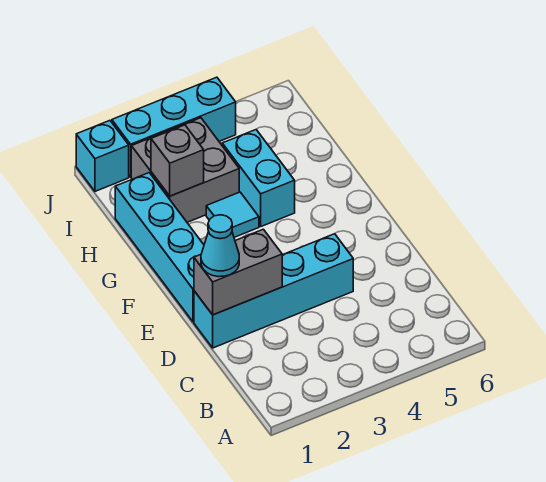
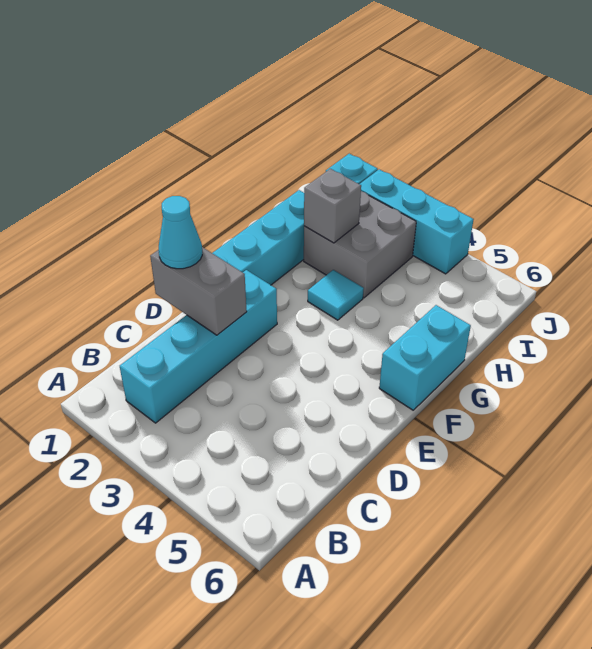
cyan 1x4 brick [194,234,353,348] -> cyan 1x4 brick turned to [120,270,277,423]
cyan 1x2 brick [222,130,295,226] -> cyan 1x2 brick moved to [379,305,471,410]

